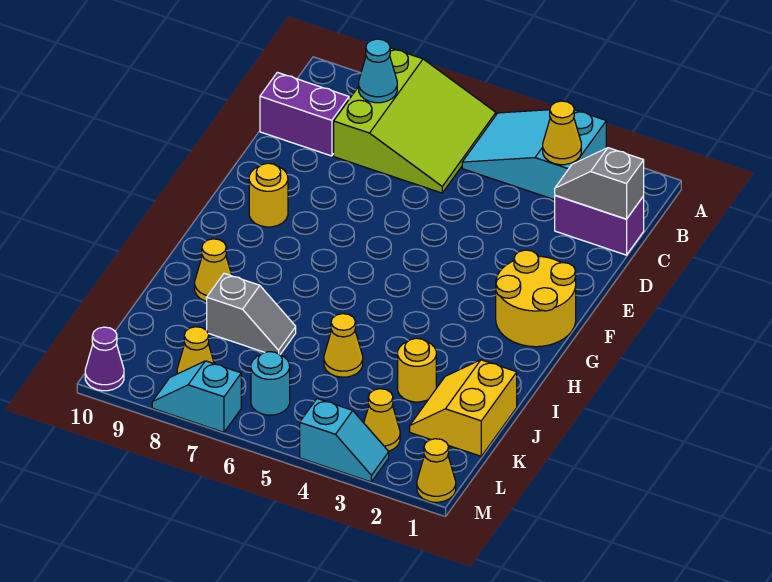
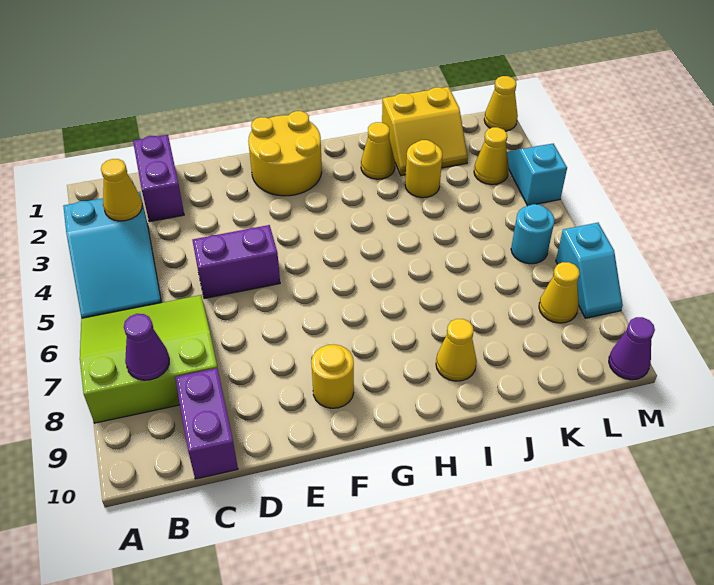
cyan 1x1 cone [359,39,397,103] -> purple 1x1 cone [124,314,169,380]
grey 1x2 slope [555,148,644,219] -> none
none -> purple 1x2 brick [192,225,280,299]
yellow 1x1 cone [324,314,363,377] -> yellow 1x1 cone moved to [361,122,395,179]
grey 1x2 slope [207,273,296,355] -> none

